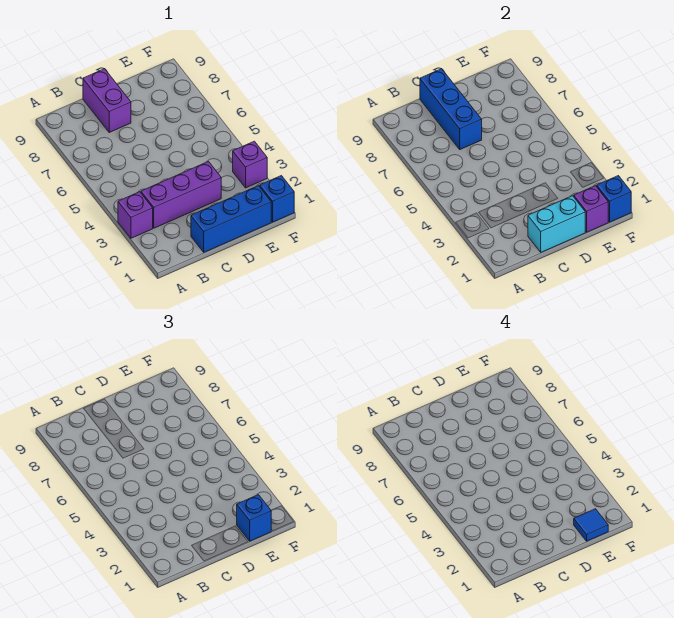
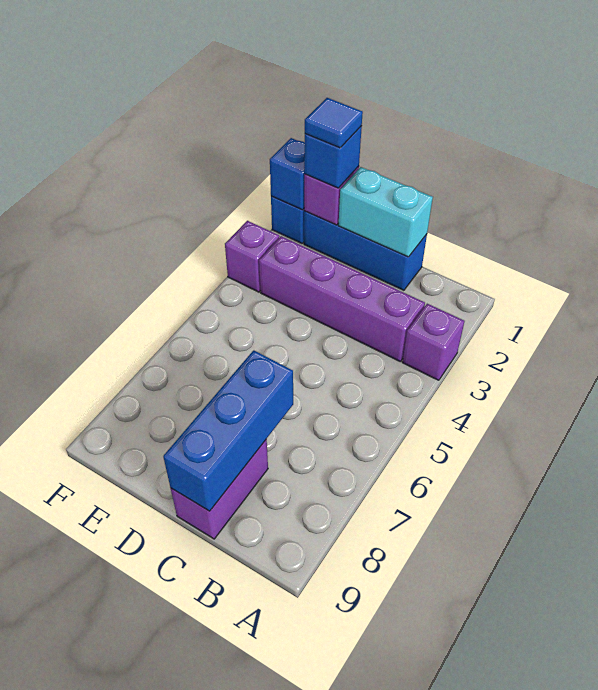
purple 1x3 brick [141,162,221,228] -> purple 1x4 brick [259,236,425,362]

